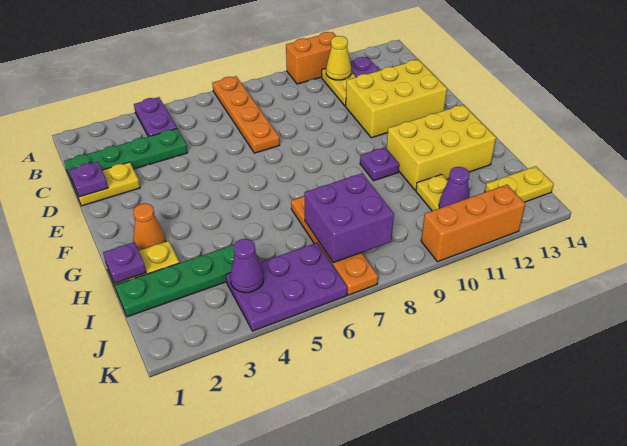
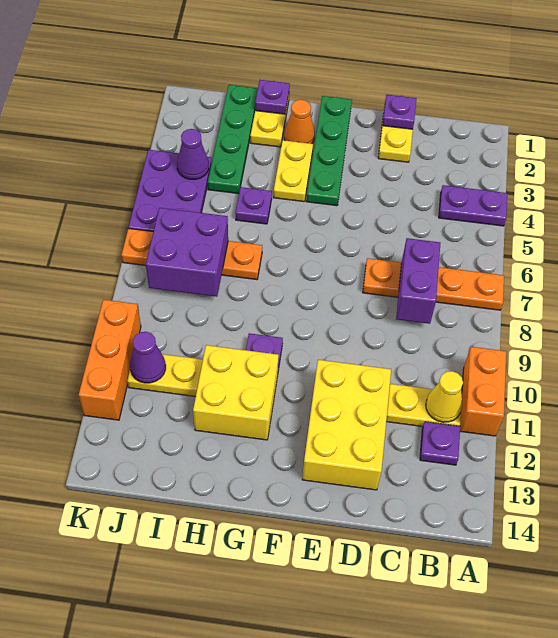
green 1x4 plate [64,129,188,184] -> green 1x4 plate moved to [306,96,352,206]
none -> purple 1x2 brick [396,238,440,324]
yellow 2x3 brick [386,105,496,190] -> yellow 2x2 brick [193,345,279,440]
none -> purple 1x1 plate [235,187,272,224]
yellow 1x2 plate [485,166,554,202] -> yellow 1x2 plate moved to [273,140,313,202]

